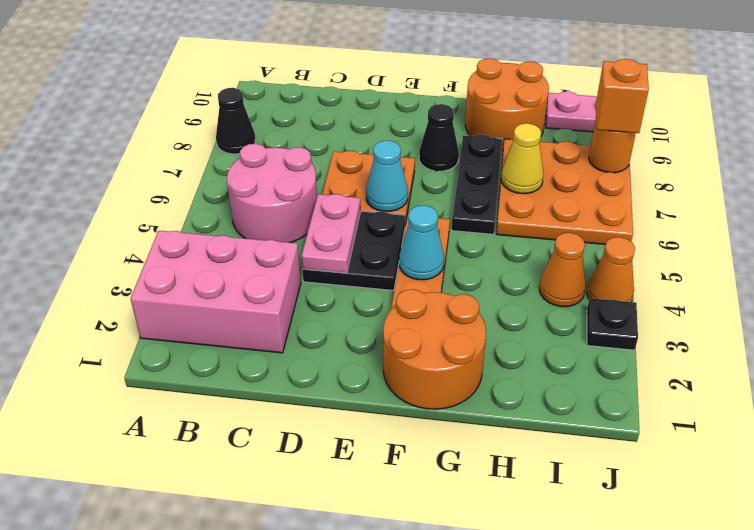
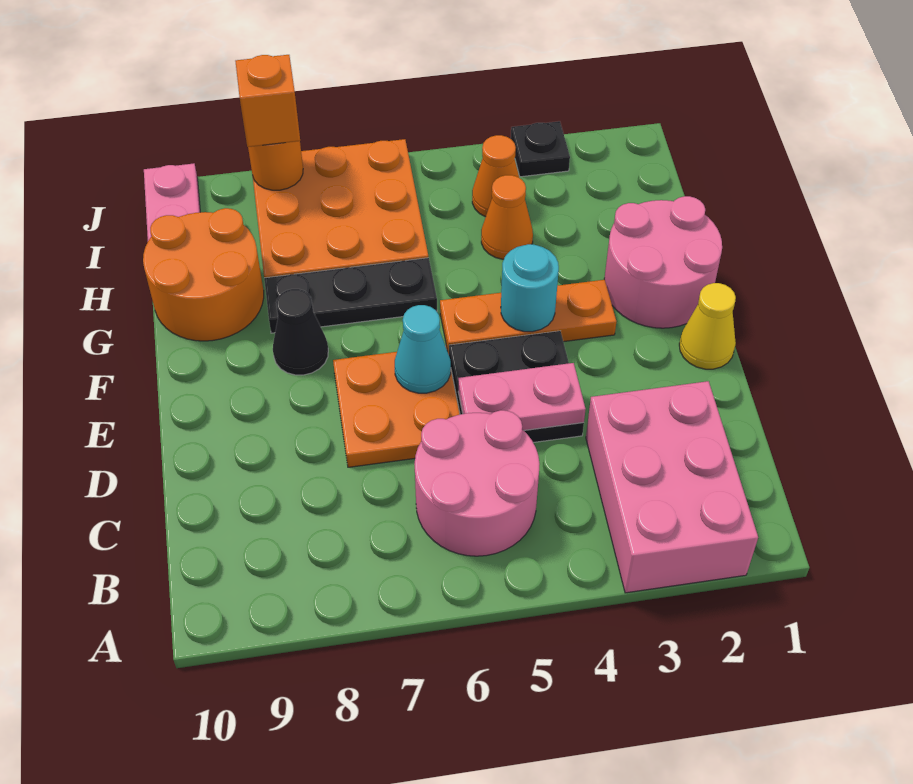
black 1x1 cone [216,88,255,154] -> none
orange 2x2 round brick [383,289,486,409] -> pink 2x2 round brick [604,196,722,328]
cyan 1x1 cone [399,205,444,280] -> cyan 1x1 round brick [501,244,559,332]
yellow 1x1 cone [501,123,544,194] -> yellow 1x1 cone moved to [679,283,736,369]
orange 1x1 cone [587,237,635,302] -> orange 1x1 cone moved to [481,175,533,259]

